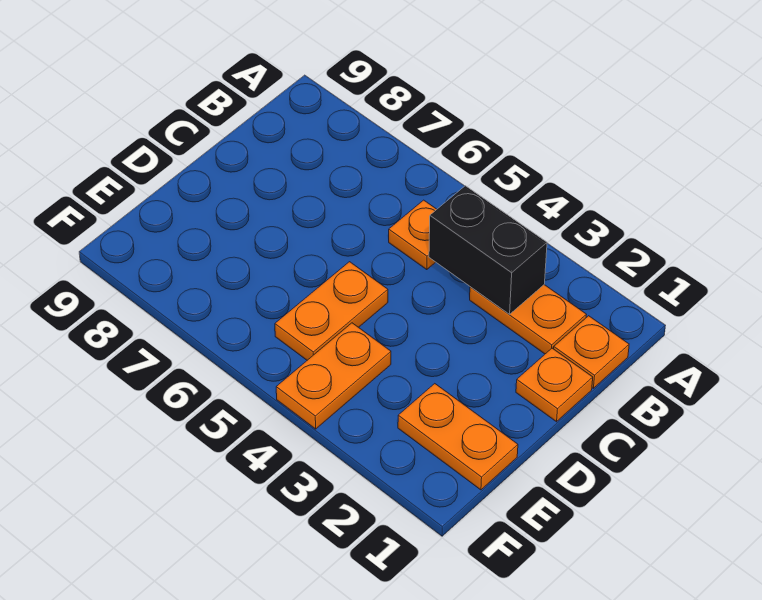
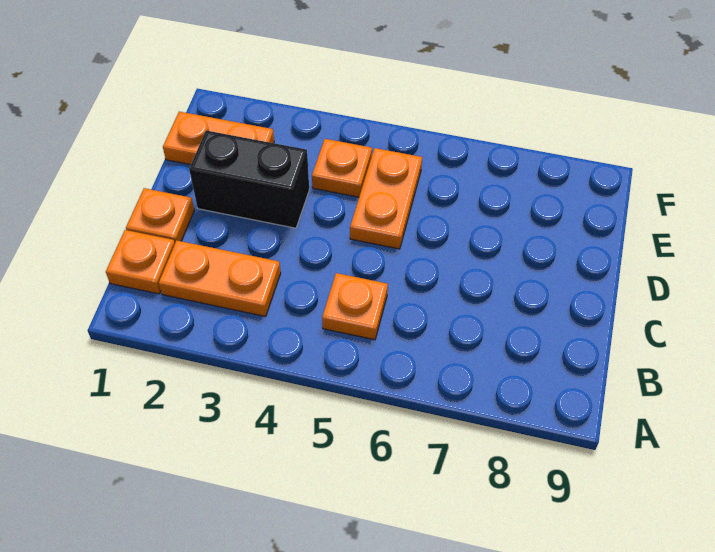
black 1x2 brick [429,186,547,314] -> black 1x2 brick moved to [189,131,309,228]
orange 1x2 plate [276,323,391,429] -> orange 1x1 plate [312,139,372,197]

